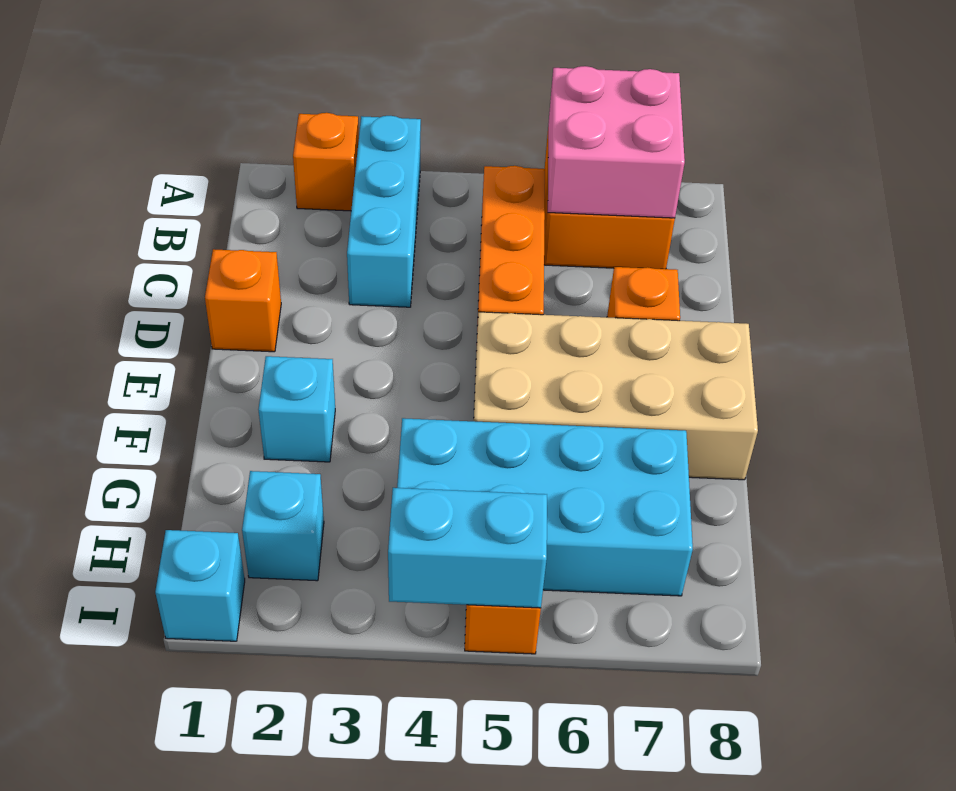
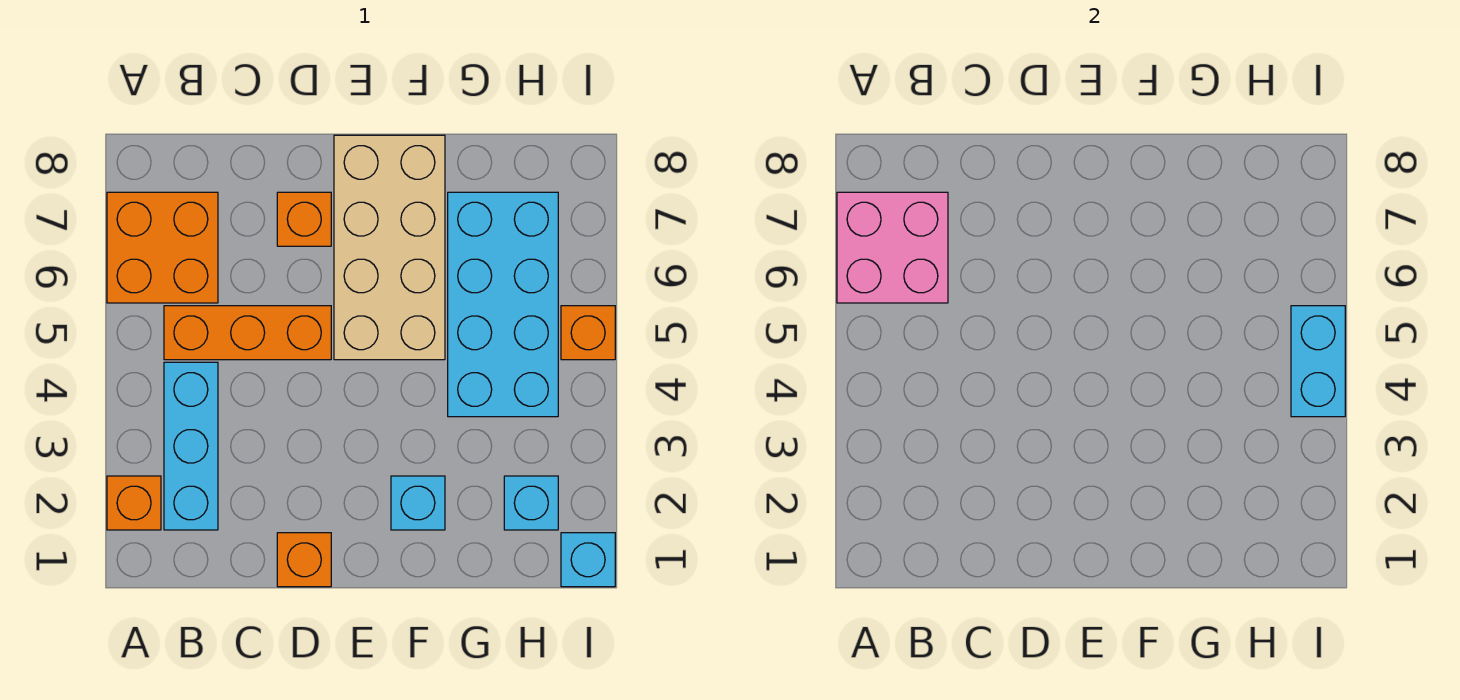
cyan 1x3 brick [347,116,421,307] -> cyan 1x3 brick turned to [164,362,218,530]

